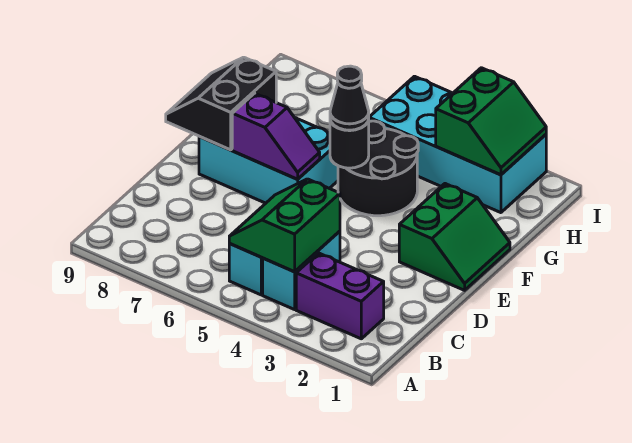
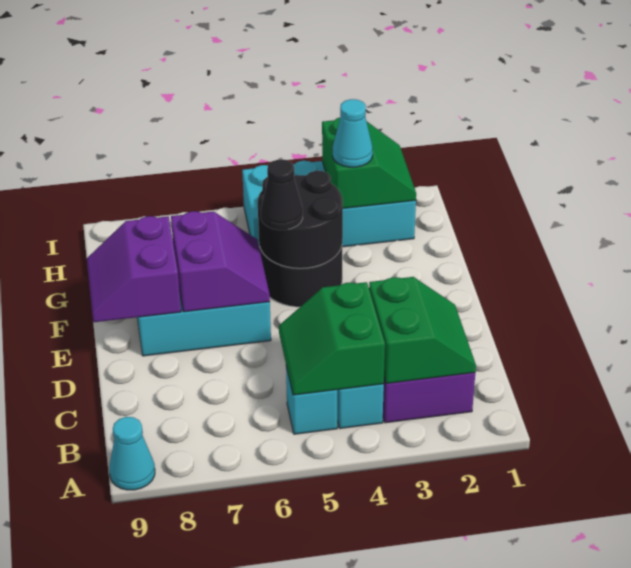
none -> cyan 1x1 cone [109,417,155,490]
green 2x2 slope [399,184,510,290] -> green 2x2 slope moved to [369,277,476,384]
purple 1x2 slope [232,93,320,179] -> purple 2x2 slope [171,211,270,312]
black 2x2 slope [166,57,276,150] -> purple 2x2 slope [87,216,181,322]
black 1x1 round brick [330,120,369,168] -> black 2x2 round brick [258,171,343,268]
none -> cyan 1x1 cone [333,99,373,167]

